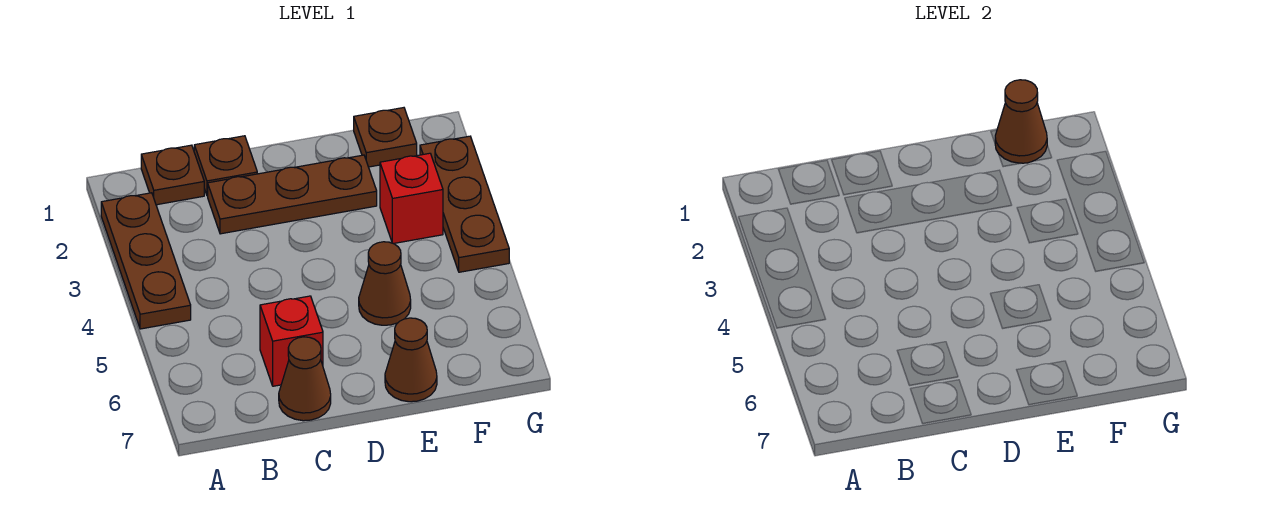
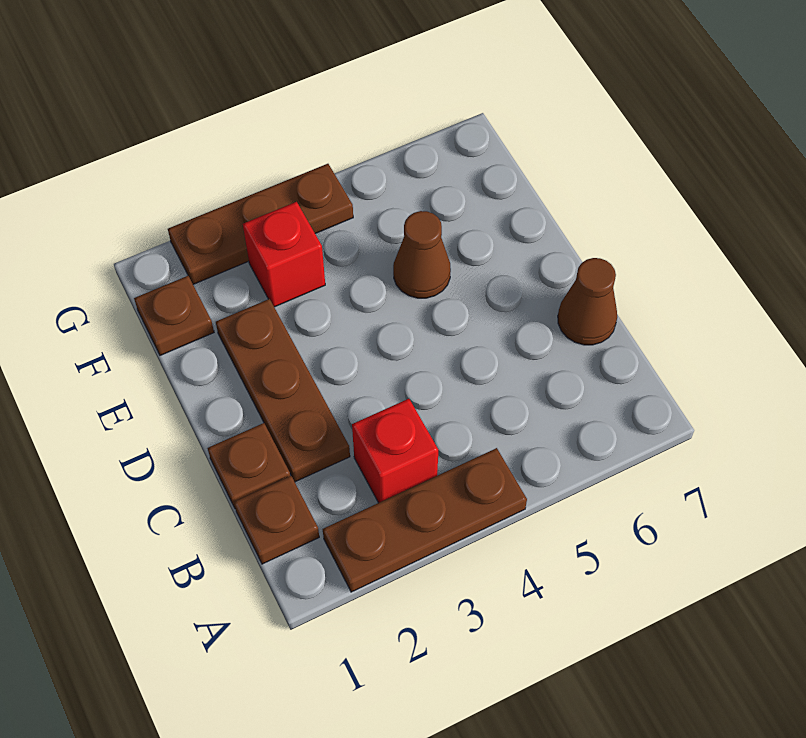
red 1x1 brick [260,296,323,386] -> red 1x1 brick moved to [352,399,438,503]
brown 1x1 cone [385,318,437,402] -> none
brown 1x1 cone [995,80,1047,163] -> none

